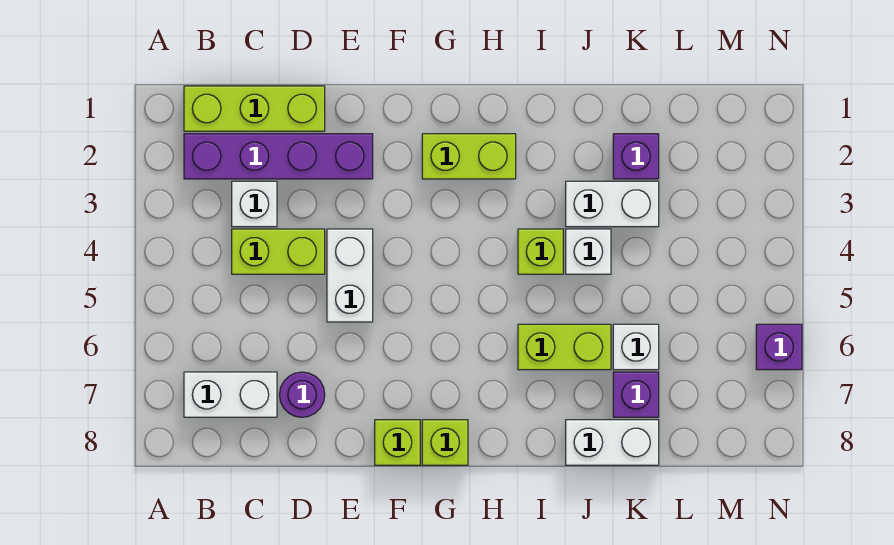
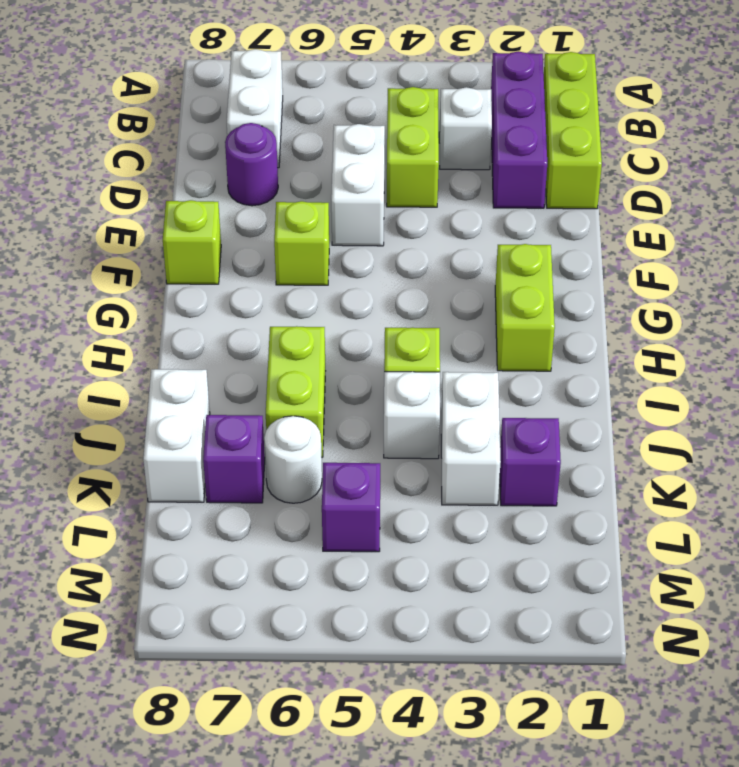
purple 1x4 brick [184,134,373,179] -> purple 1x3 brick [491,51,547,208]
white 1x2 brick [327,229,373,322] -> white 1x2 brick turned to [331,124,385,246]
lime 1x1 brick [422,420,468,465] -> lime 1x1 brick moved to [274,201,329,285]
white 1x1 brick [613,324,659,370] -> white 1x1 round brick [264,416,322,503]
purple 1x1 brick [756,324,802,370] -> purple 1x1 brick moved to [322,463,380,552]

